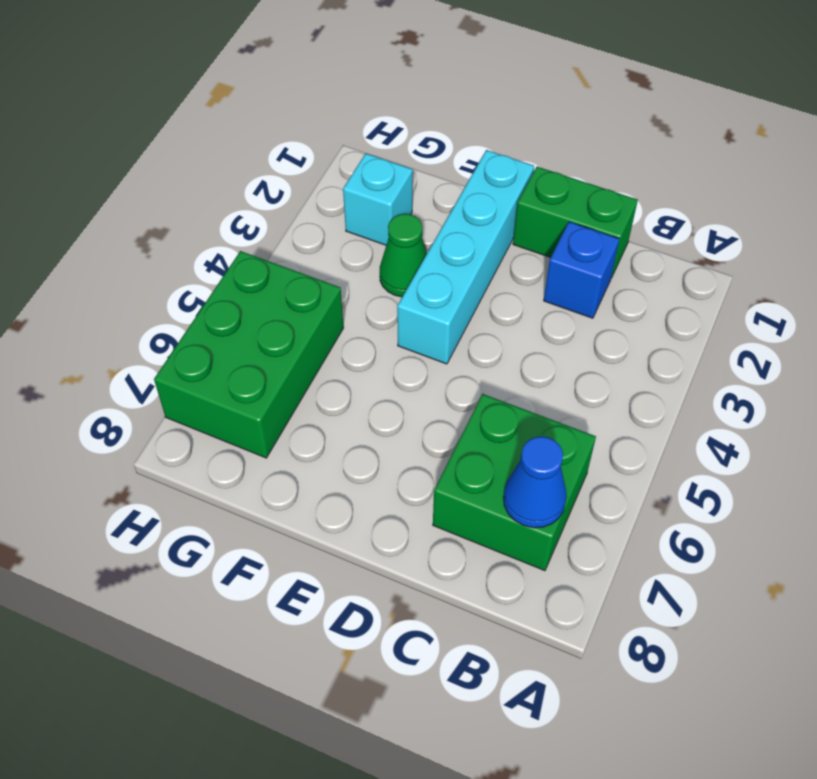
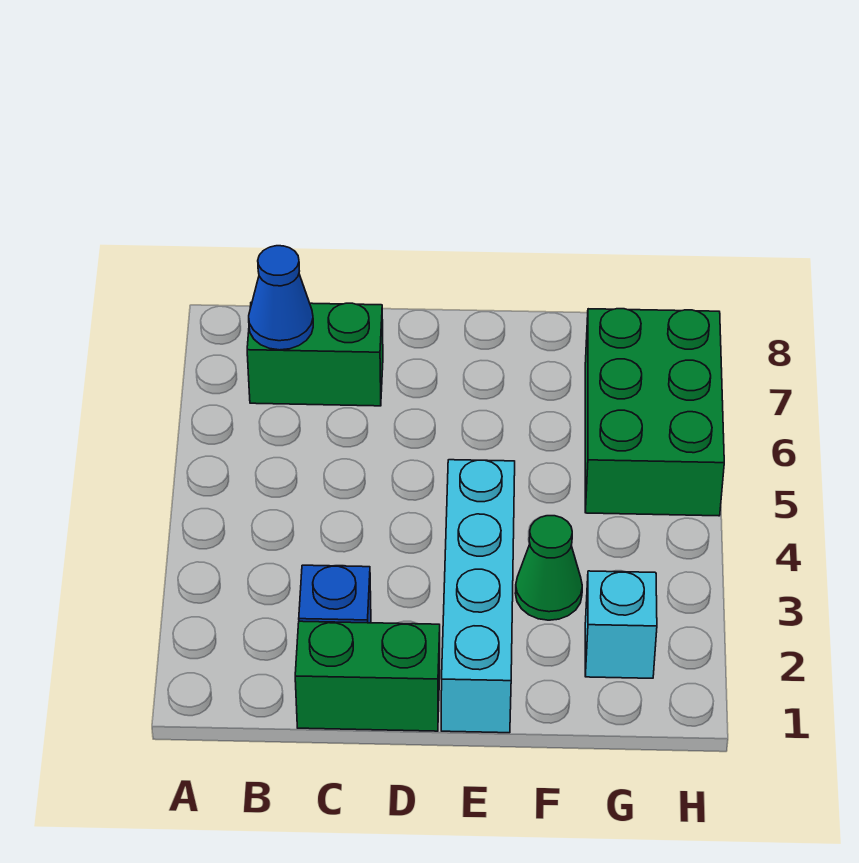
green 2x2 brick [433,394,596,571] -> green 1x2 brick [247,302,383,406]

